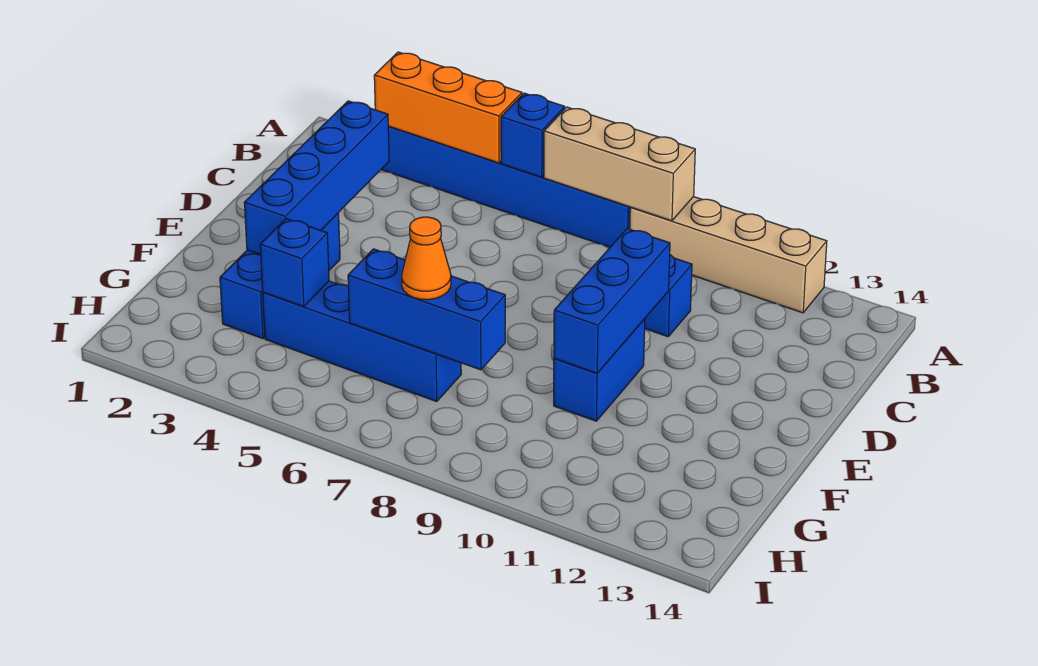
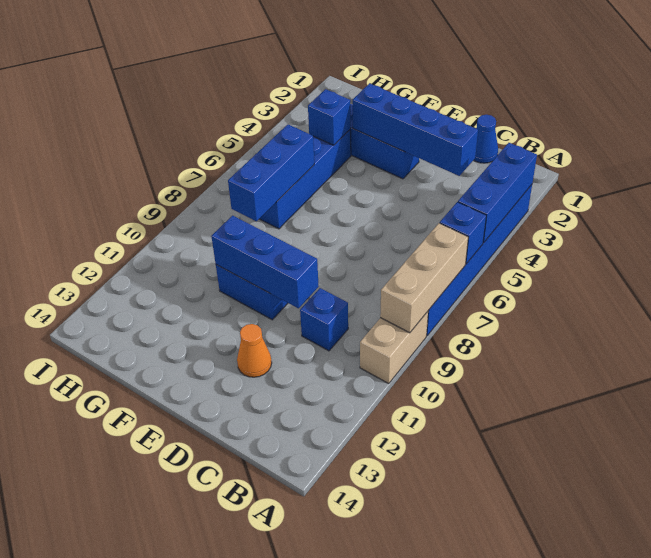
orange 1x3 brick [374,52,522,163] -> blue 1x3 brick [458,143,537,243]
tan 1x4 brick [630,197,827,313] -> tan 1x2 brick [360,312,428,384]
none -> blue 1x1 cone [474,115,498,163]
orange 1x1 cone [402,217,451,300] -> orange 1x1 cone moved to [237,324,272,377]

